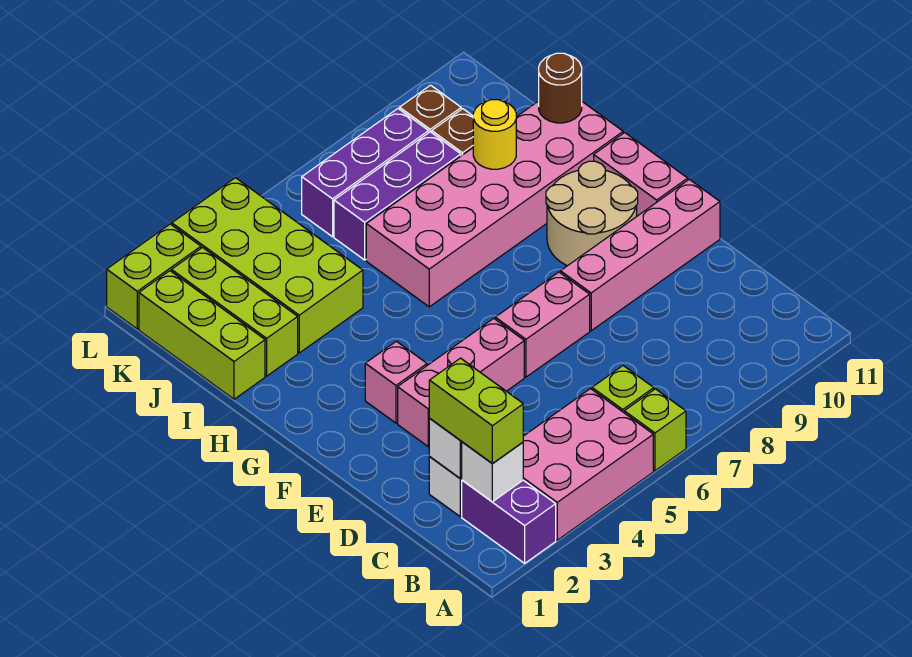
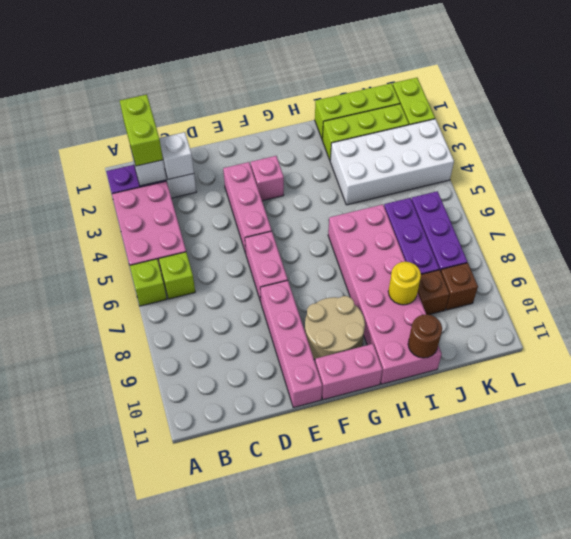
lime 1x2 brick [429,358,523,464] -> lime 1x2 brick turned to [120,95,163,166]
lime 2x4 brick [172,178,363,353] -> white 2x4 brick [330,119,454,205]

